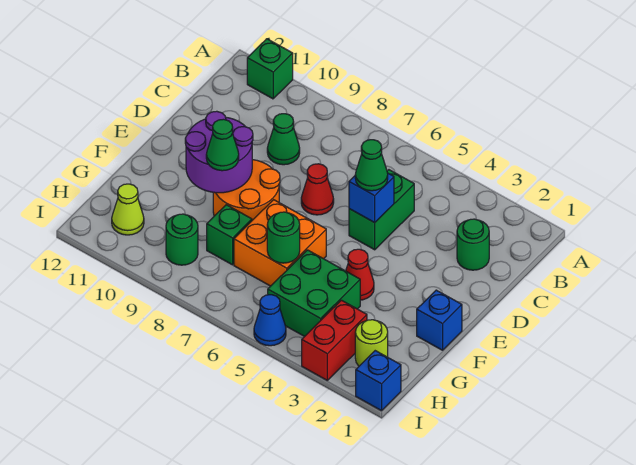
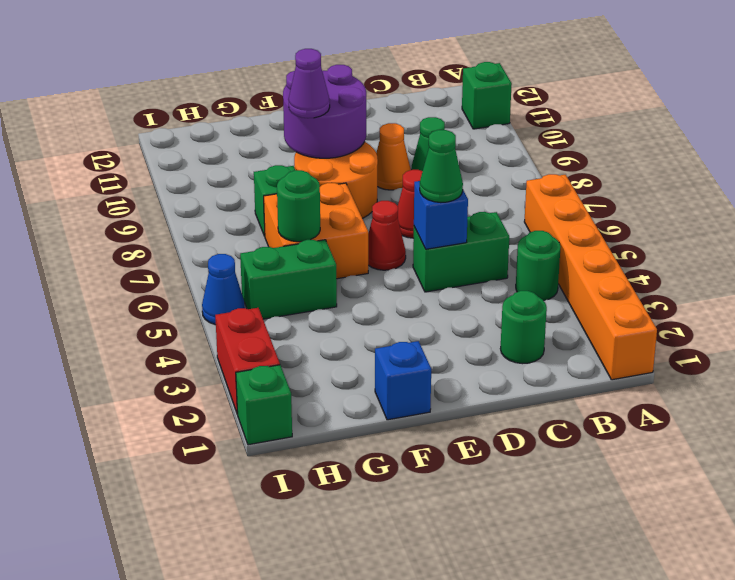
none -> orange 1x6 brick [524,174,657,380]
none -> orange 1x1 cone [376,123,411,190]
red 1x1 cone [346,249,374,300] -> red 1x1 cone moved to [368,201,406,270]
green 1x1 cone [206,119,239,171] -> purple 1x1 cone [288,49,330,118]
green 2x2 brick [268,250,360,337] -> green 1x2 brick [240,240,337,319]
lime 1x1 round brick [355,320,388,366] -> none
red 1x2 brick [302,300,367,380] -> red 1x2 brick turned to [215,308,280,414]
green 1x1 round brick [166,214,198,265] -> green 1x1 round brick moved to [516,231,561,301]
lime 1x1 cone [112,184,144,235] -> none
blue 1x1 brick [356,351,401,411] -> green 1x1 brick [236,365,292,445]

